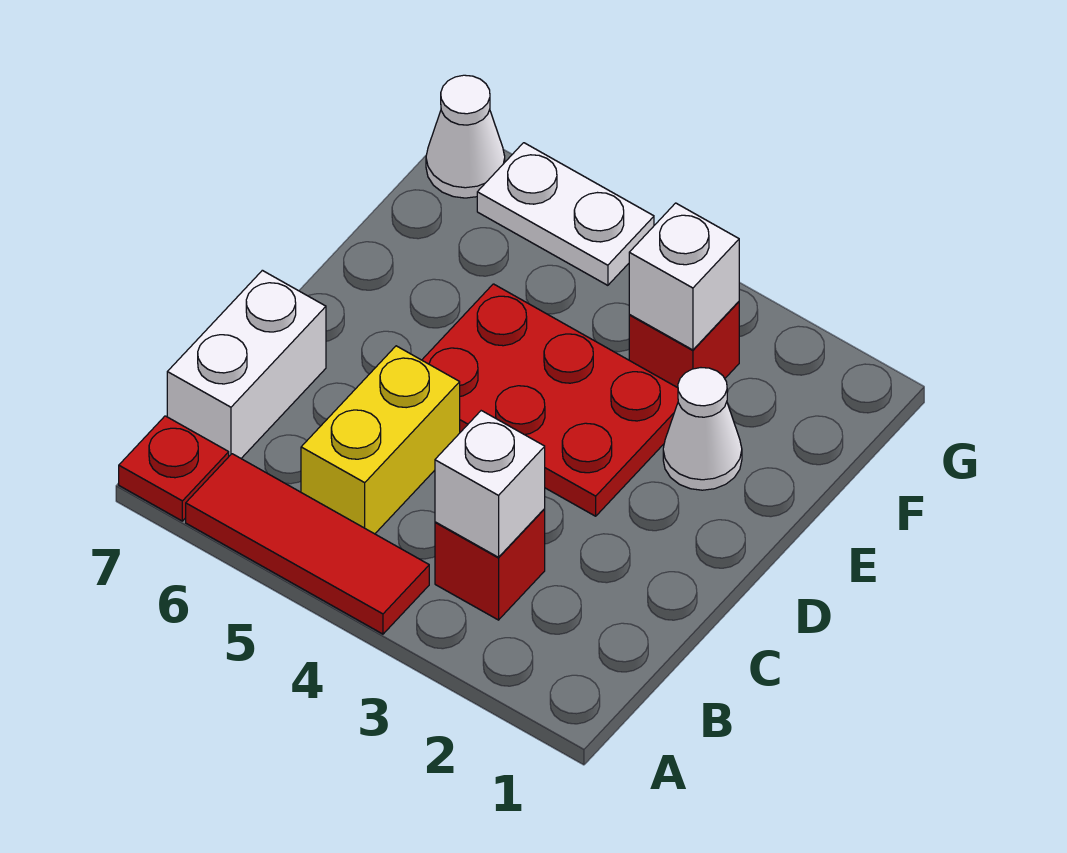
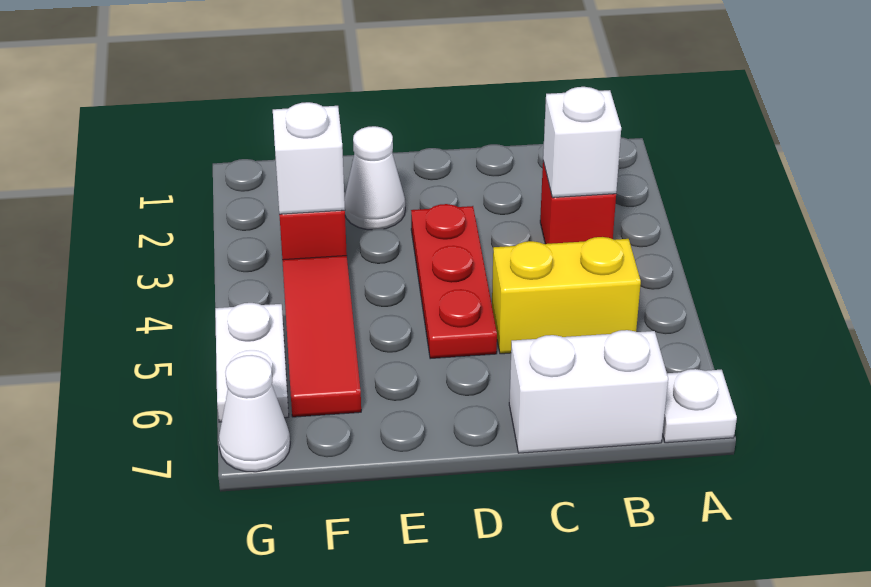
red 1x3 tile [186,454,429,634] -> red 1x3 tile moved to [282,256,361,417]
red 1x1 plate [119,416,229,521] -> white 1x1 plate [662,369,737,443]
red 2x3 plate [422,284,678,516] -> red 1x3 plate [411,204,497,359]

